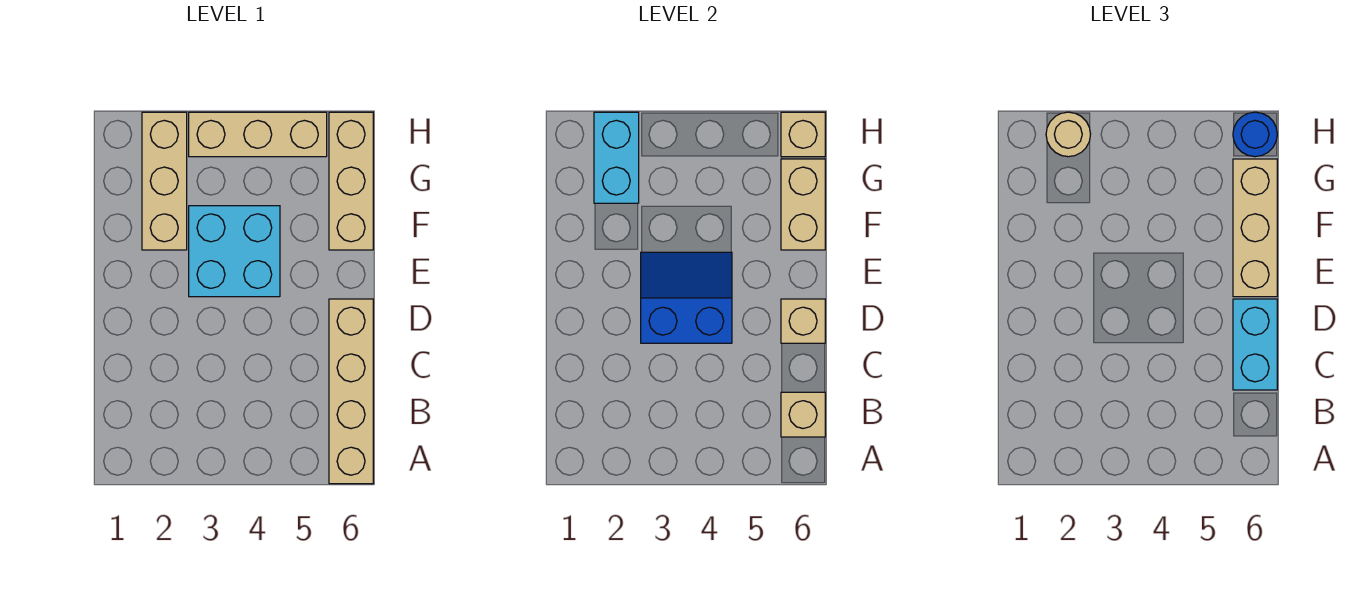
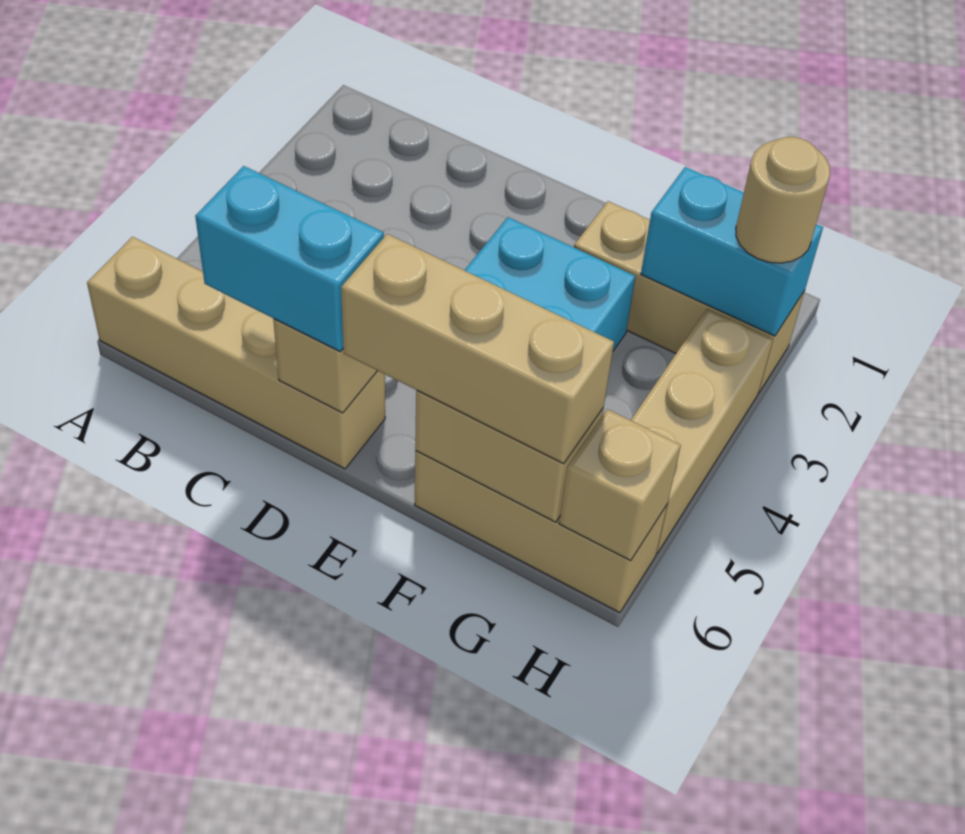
tan 1x1 brick [781,392,825,437] -> none
blue 2x2 slope [641,252,732,343] -> none
blue 1x1 round brick [1233,112,1277,157] -> none

